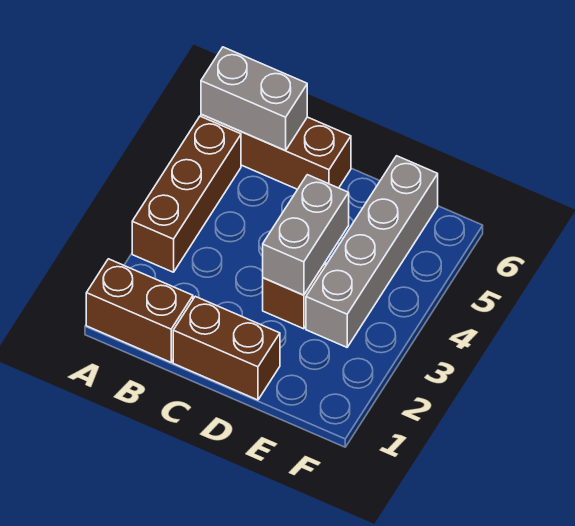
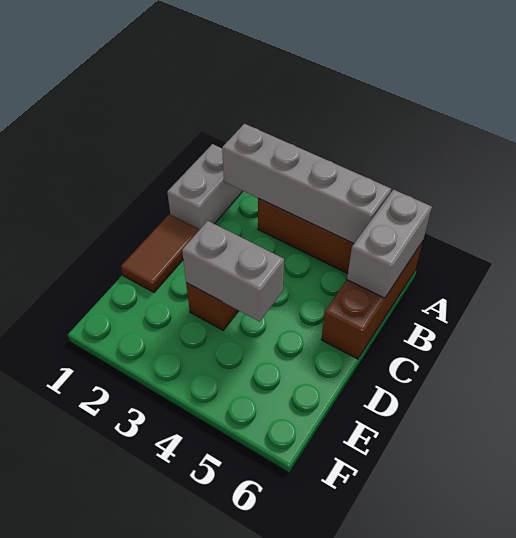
brown 1x2 brick [86,259,193,362] -> grey 1x2 brick [167,144,243,229]
brown 1x2 brick [173,296,280,400] -> brown 1x2 tile [121,214,200,292]
grey 1x4 brick [306,156,438,347] -> grey 1x4 brick moved to [222,124,391,244]

